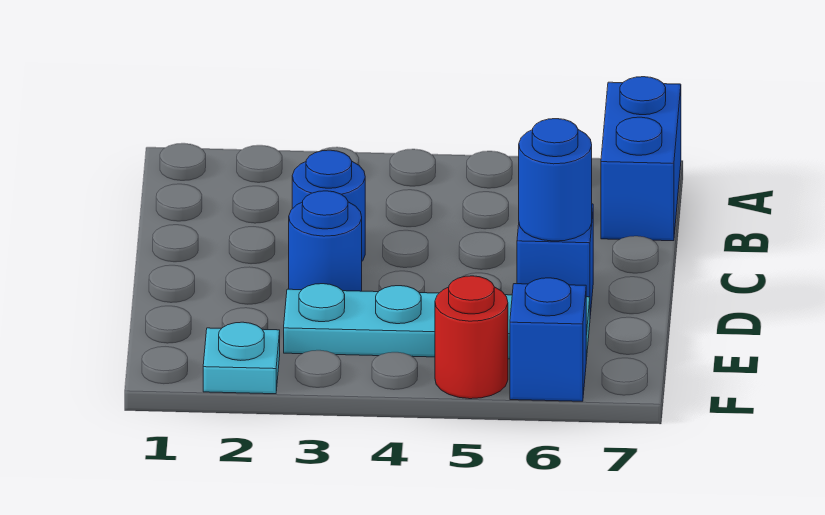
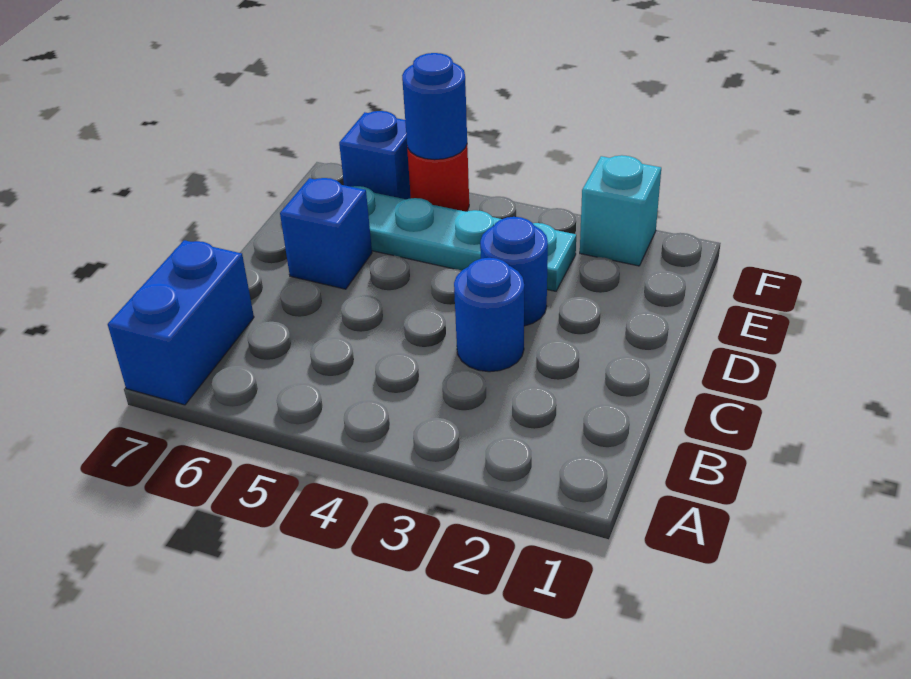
blue 1x1 round brick [519,119,592,241] -> blue 1x1 round brick moved to [402,53,467,160]
cyan 1x1 plate [203,322,280,394] -> cyan 1x1 brick [580,155,661,266]

